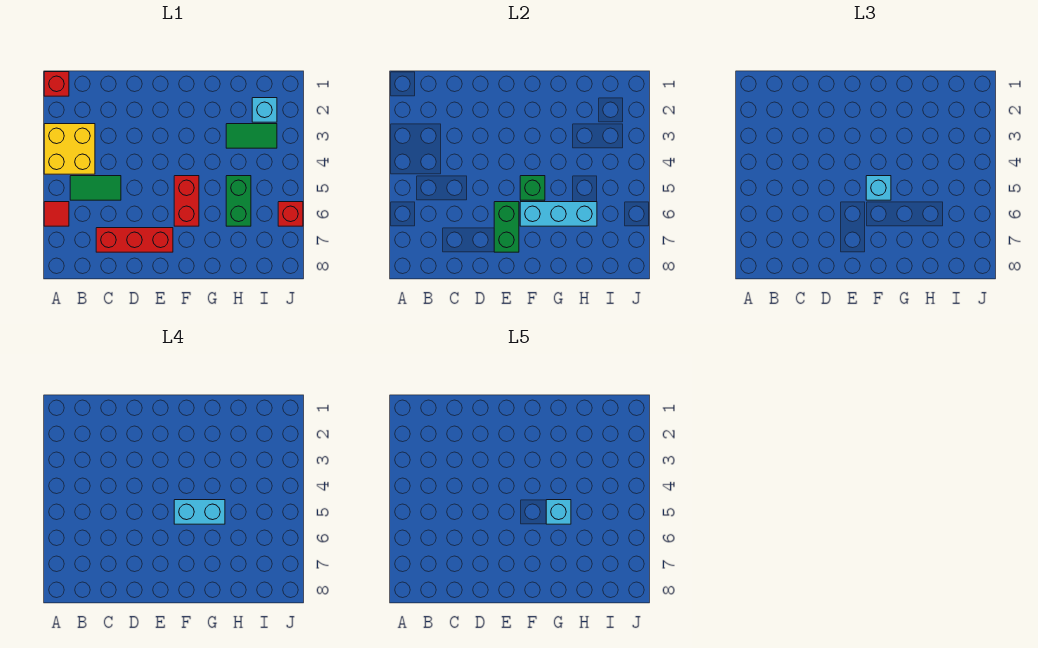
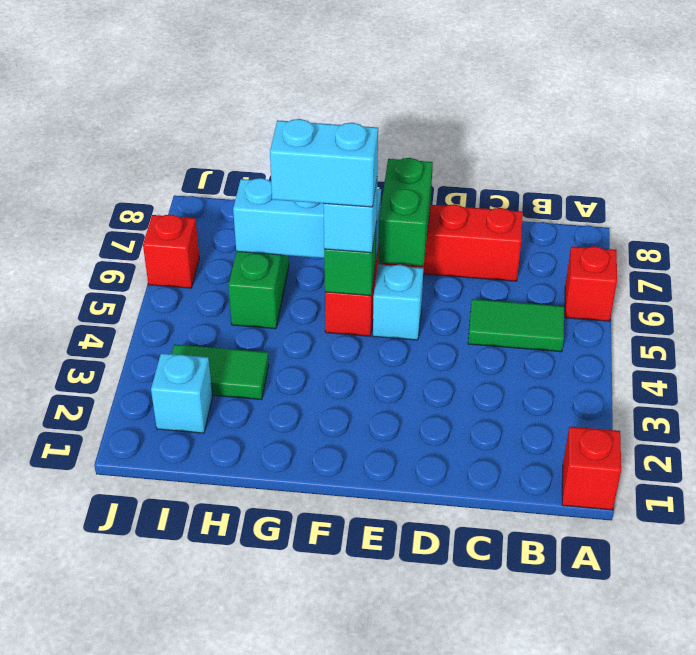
yellow 2x2 brick [44,124,95,174] -> none
red 1x1 tile [44,202,69,226] -> red 1x1 brick [565,246,617,321]
cyan 1x1 brick [546,500,571,524] -> cyan 1x1 brick moved to [373,264,423,340]

